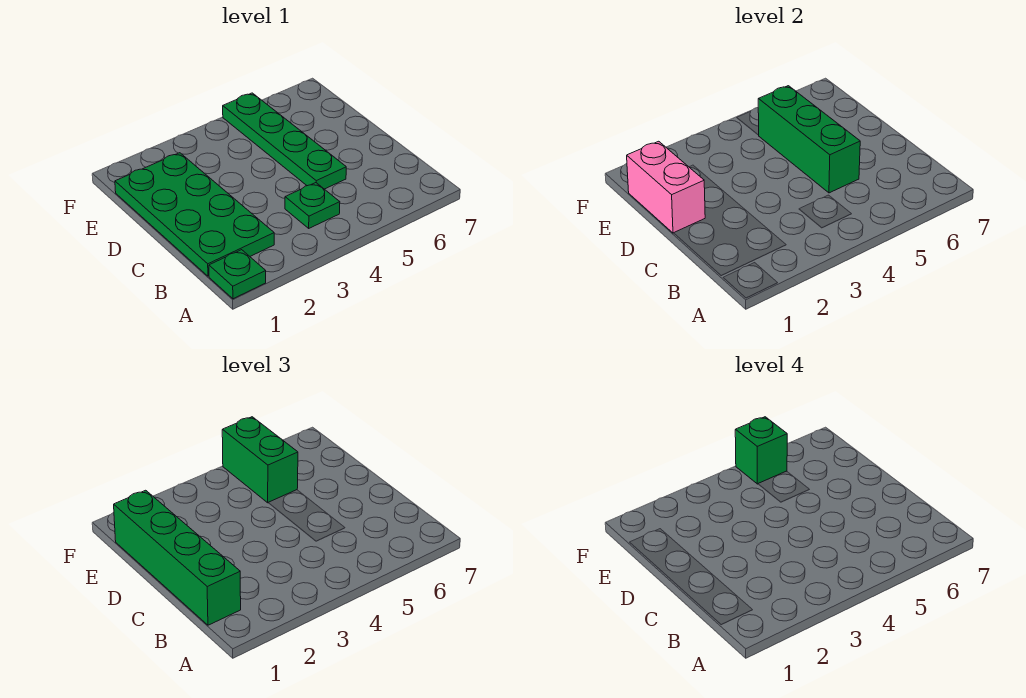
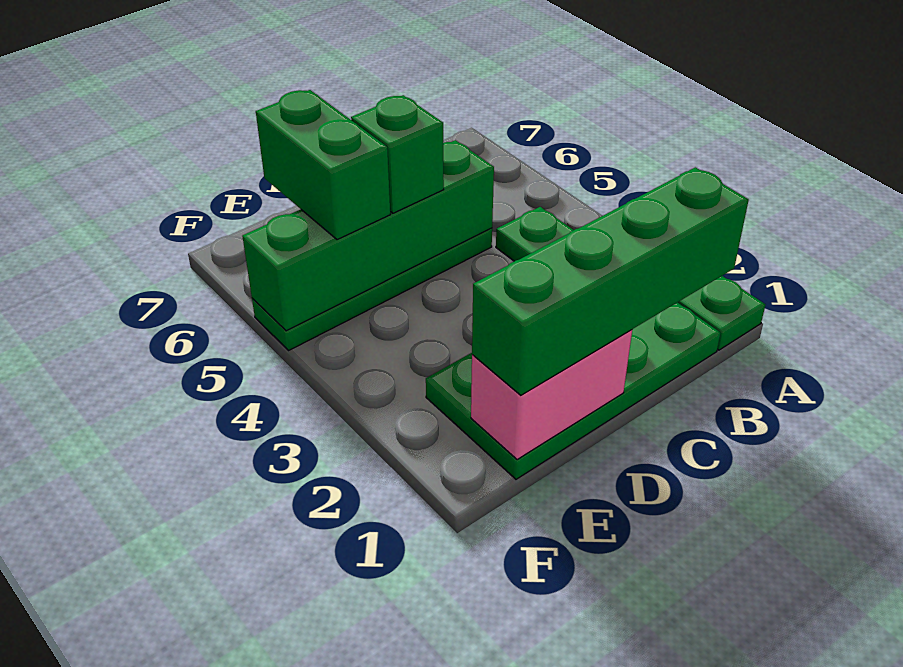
green 1x3 brick [758,86,860,193] -> green 1x4 brick [242,140,494,331]
green 1x2 brick [222,417,298,503] -> green 1x2 brick turned to [256,90,390,240]
green 1x1 brick [735,417,787,484] -> green 1x1 brick moved to [351,95,444,213]

